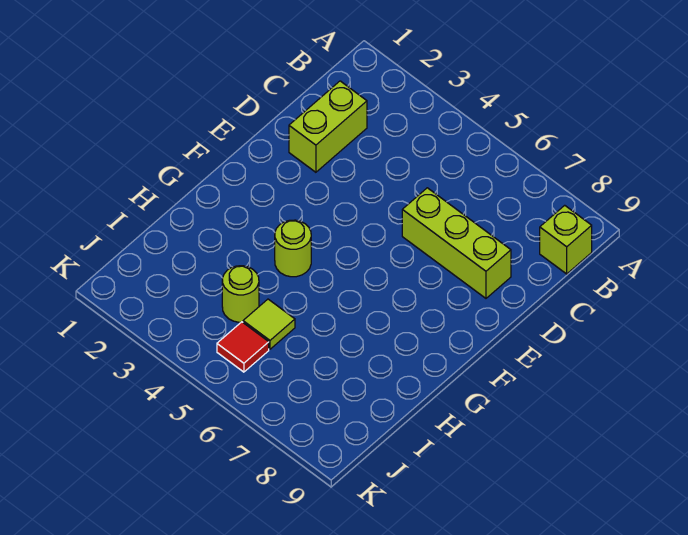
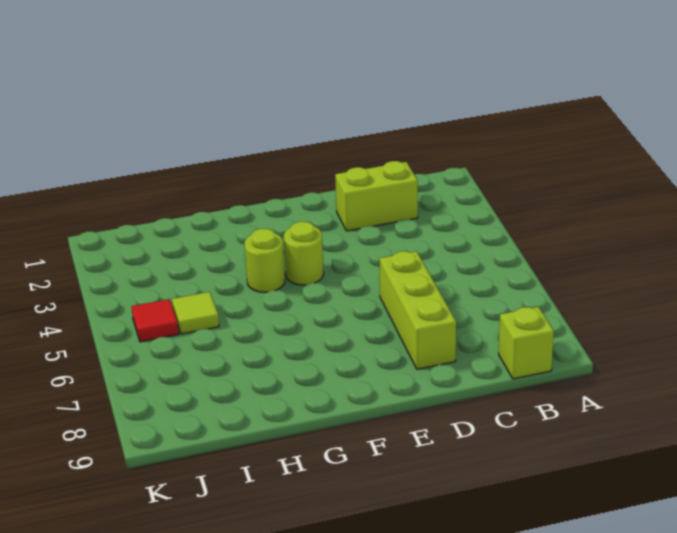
lime 1x1 round brick [222,266,259,322] -> lime 1x1 round brick moved to [284,222,324,285]

